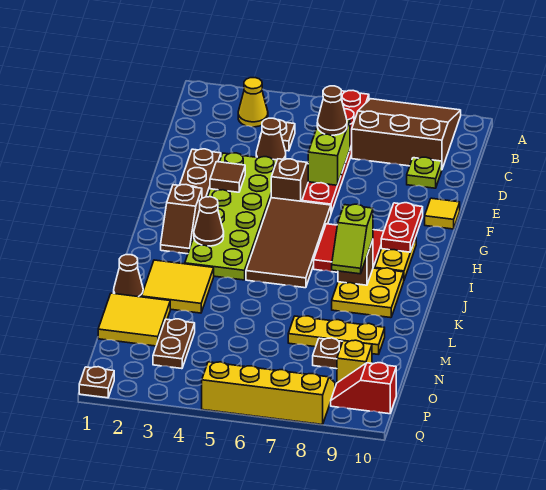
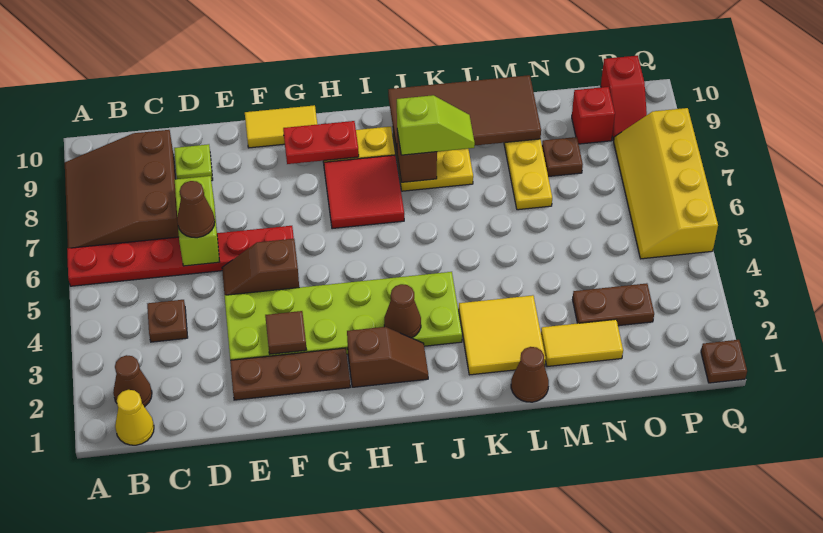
yellow 1x1 cone [238,78,268,127] -> yellow 1x1 cone moved to [115,390,154,445]
brown 1x1 cone [256,118,286,160] -> brown 1x1 cone moved to [113,355,152,407]
lime 1x2 brick [308,119,350,185] -> lime 1x2 brick turned to [175,176,219,266]
yellow 1x1 tile [425,198,460,229] -> yellow 1x2 tile [245,105,317,148]
brown 2x4 tile [246,198,331,288] -> brown 2x4 tile moved to [388,75,541,150]
yellow 2x2 tile [98,293,170,346] -> yellow 1x2 tile [541,319,623,367]
yellow 1x1 brick [337,340,372,383] -> red 1x1 brick [572,87,615,144]

